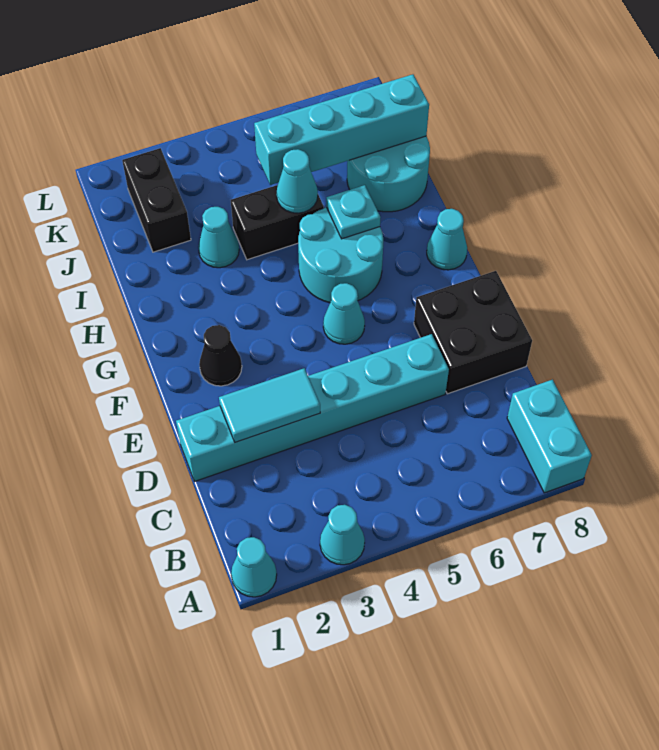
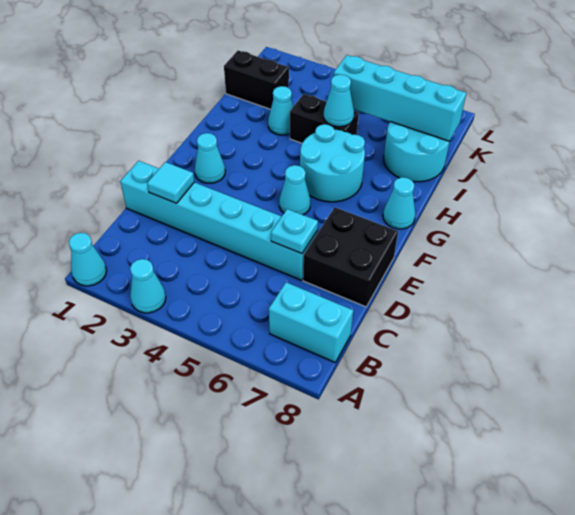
cyan 1x2 brick [507,380,592,493] -> cyan 1x2 brick turned to [269,282,353,362]
cyan 1x2 tile [219,368,320,442] -> cyan 1x1 tile [147,162,194,203]
black 1x1 cone [199,325,242,386] -> cyan 1x1 cone [195,133,225,183]
cyan 1x1 plate [326,185,381,239] -> cyan 1x1 plate moved to [271,209,318,254]
black 1x2 brick [122,148,191,252] -> black 1x2 brick turned to [224,50,289,109]

